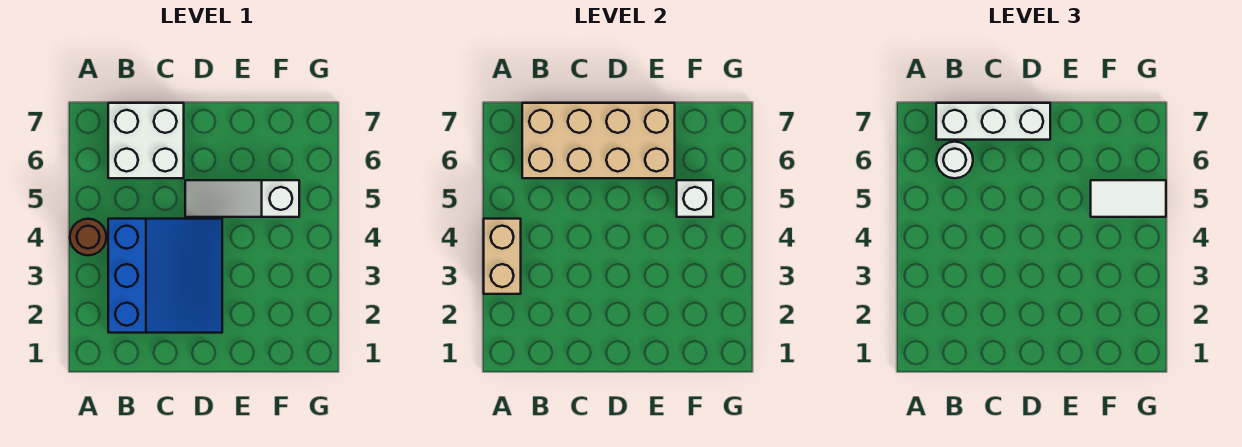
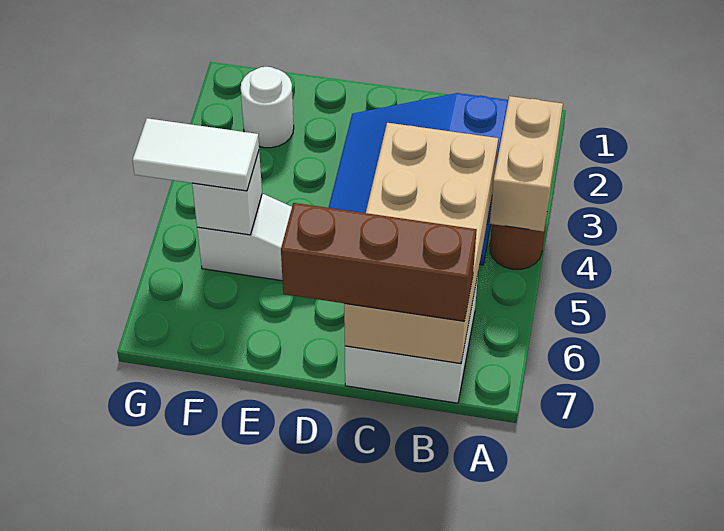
tan 2x4 brick [522,103,675,178] -> tan 2x4 brick turned to [344,123,498,364]
white 1x1 round brick [936,142,973,178] -> white 1x1 round brick moved to [241,67,294,148]
white 1x3 brick [936,103,1050,140] -> brown 1x3 brick [281,203,477,321]

